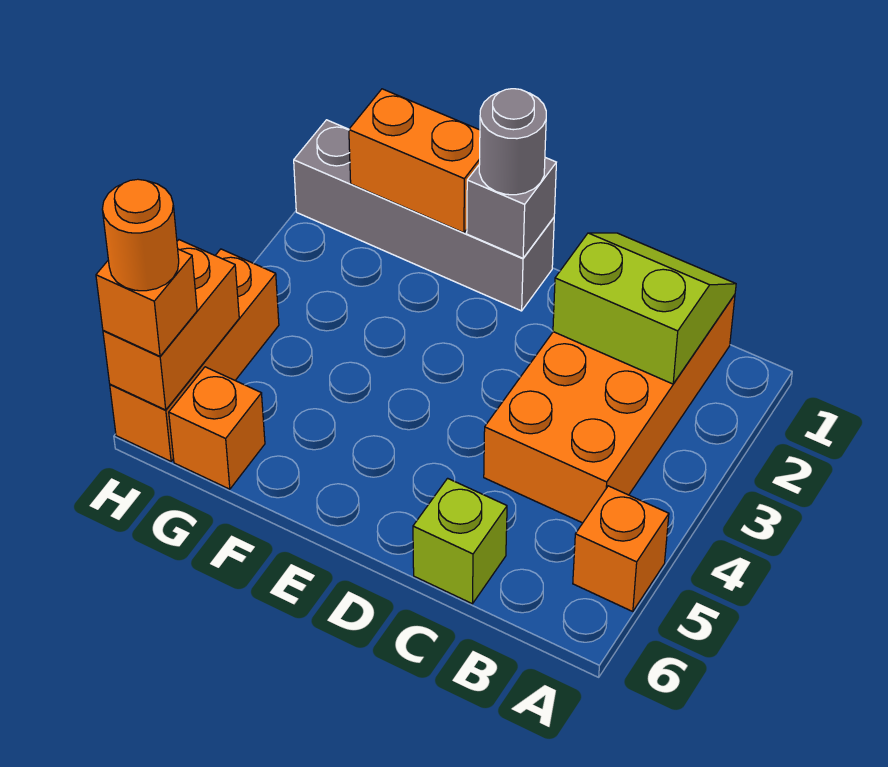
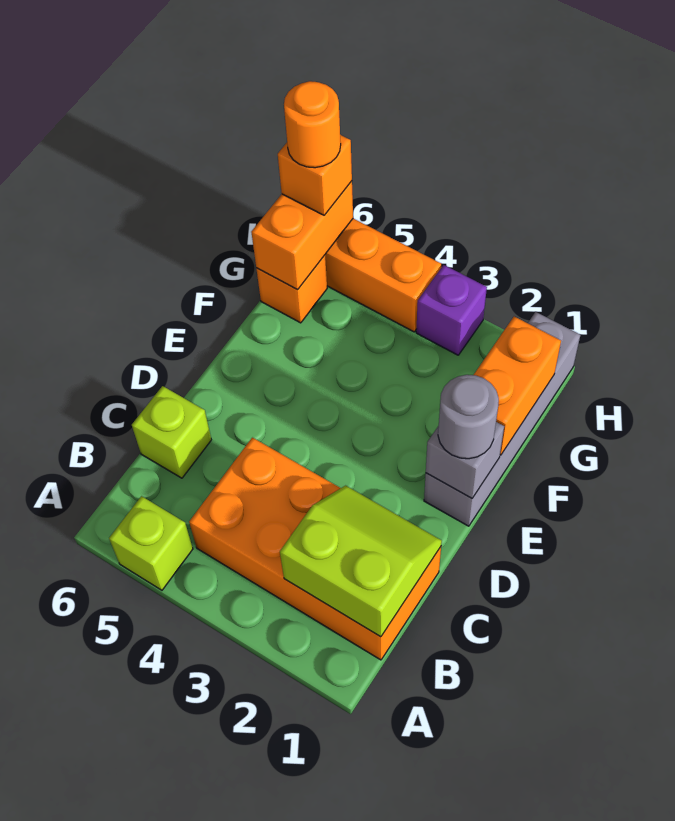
orange 1x1 brick [573,486,669,612] -> lime 1x1 brick [109,496,193,590]
lime 2x2 slope [553,233,736,384] -> lime 2x2 slope turned to [280,486,442,637]
none -> purple 1x1 brick [416,265,487,355]
orange 1x2 brick [103,240,239,410] -> orange 1x2 brick turned to [251,181,353,290]

